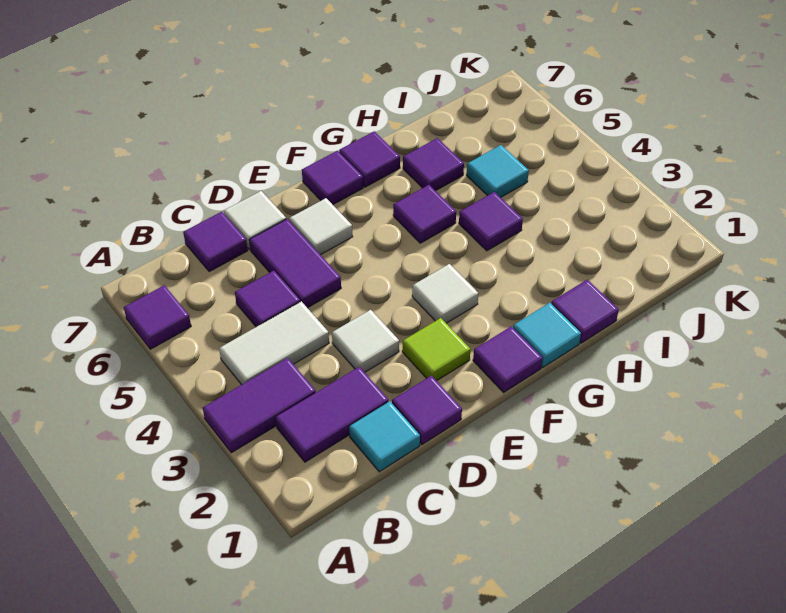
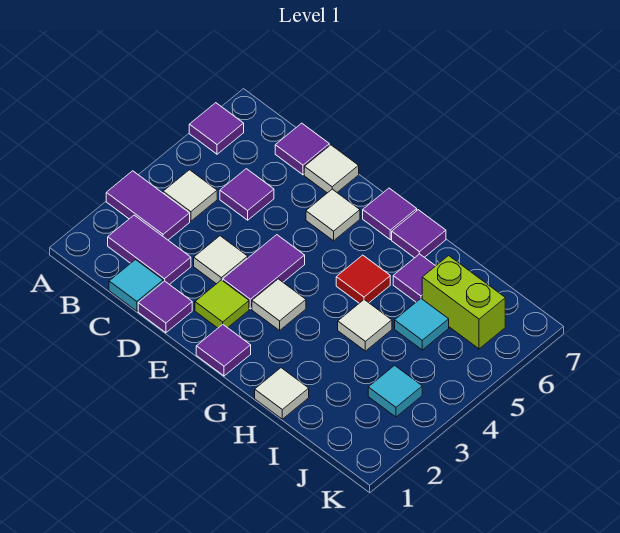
white 1x2 tile [219,301,329,385] -> white 1x1 tile [163,170,217,221]
purple 1x2 tile [249,219,341,308] -> purple 1x2 tile moved to [223,235,305,309]
cyan 1x1 tile [513,303,581,368] -> cyan 1x1 tile moved to [368,365,422,417]
purple 1x1 tile [393,185,456,243] -> red 1x1 tile [336,255,390,303]
purple 1x1 tile [551,280,619,343] -> white 1x1 tile [255,368,309,419]
purple 1x1 tile [459,192,523,251] -> white 1x1 tile [338,300,392,351]
none -> lime 1x2 brick [422,256,505,349]

